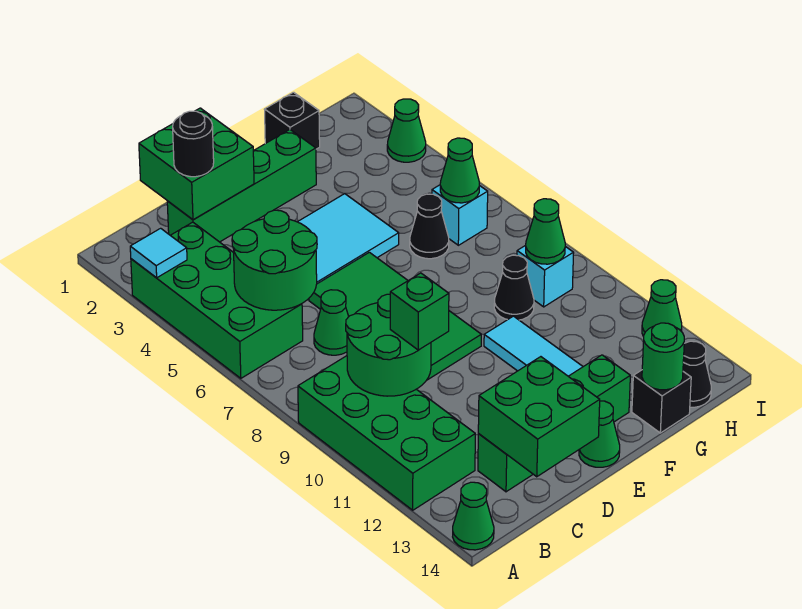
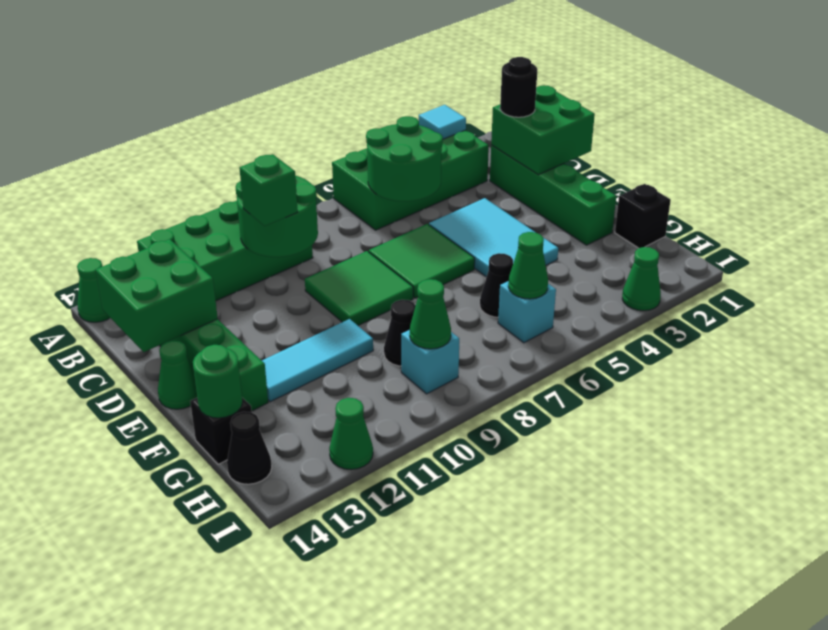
green 1x1 cone [314,290,349,355] -> none

